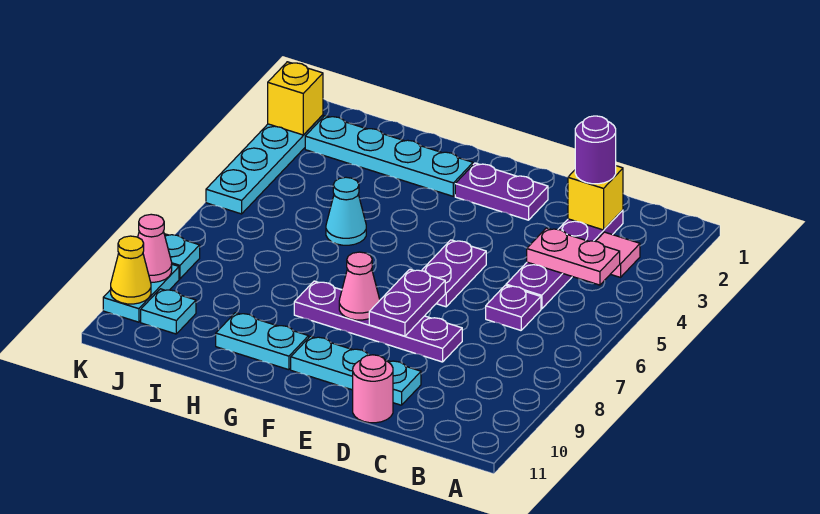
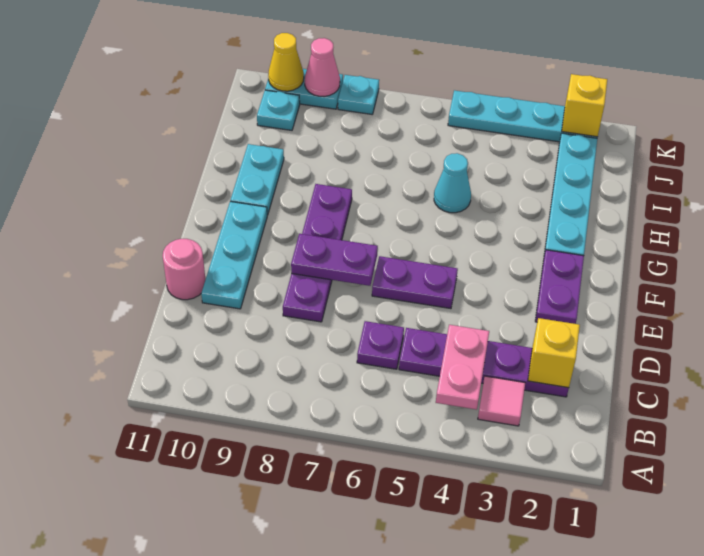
purple 1x1 round brick [575,116,616,184] -> none
pink 1x1 cone [339,252,380,320] -> none

